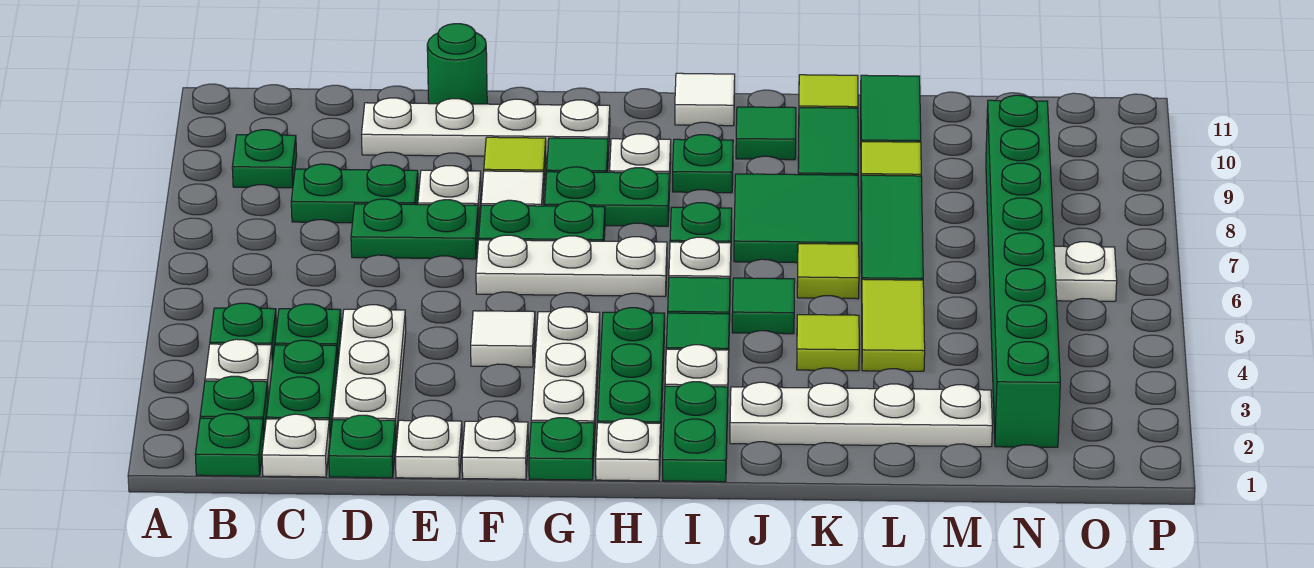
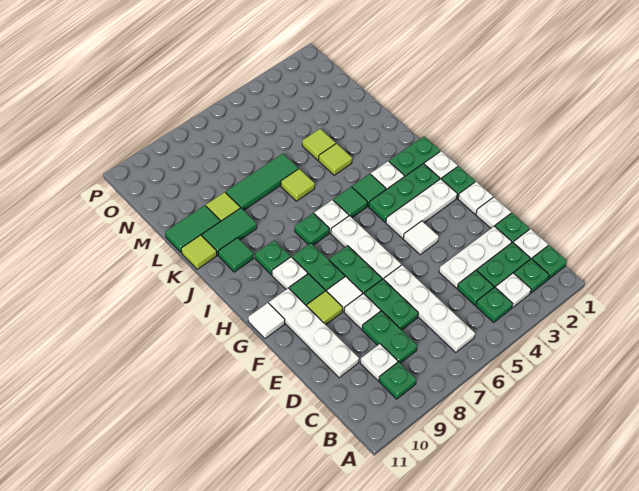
green 1x1 round brick [427,24,487,104] -> none
white 1x1 tile [675,73,735,126] -> white 1x1 tile moved to [248,303,285,338]
white 1x4 plate [730,382,992,447] -> white 1x4 plate moved to [384,265,475,353]
green 1x1 tile [732,278,795,334] -> none
green 2x2 tile [734,174,859,263] -> none
lime 1x2 tile [862,279,925,371] -> lime 1x1 tile [302,129,336,160]
green 1x8 brick [986,95,1060,447] -> none
white 1x1 plate [1054,242,1117,301] -> white 1x1 plate moved to [360,344,398,380]

